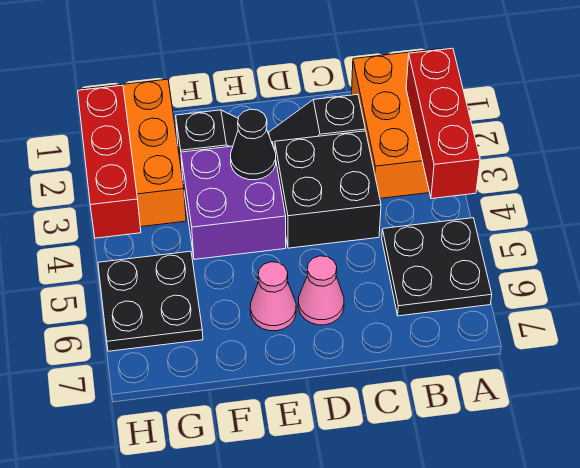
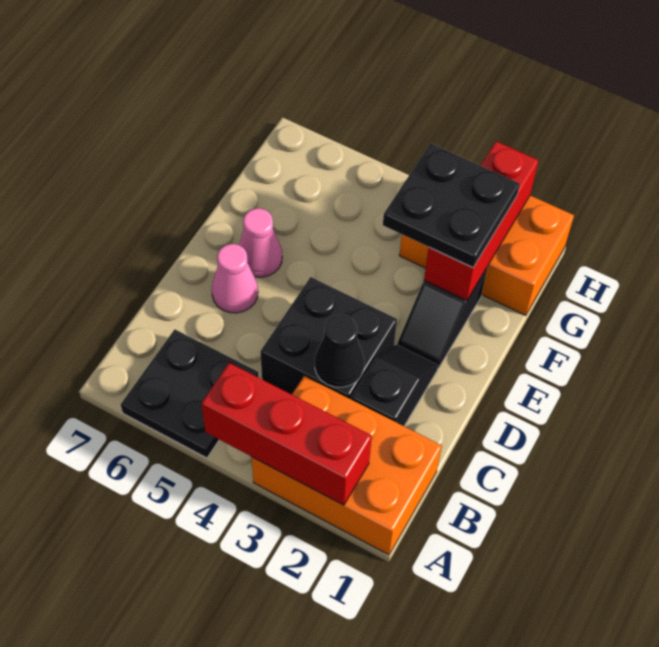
purple 2x2 brick [181,142,286,259] -> none
black 1x1 cone [231,109,276,180] -> black 1x1 cone moved to [315,315,364,387]
black 2x2 plate [98,251,203,351] -> black 2x2 plate moved to [383,143,520,268]
red 1x3 brick [78,85,141,238] -> red 1x3 brick turned to [424,141,539,301]

